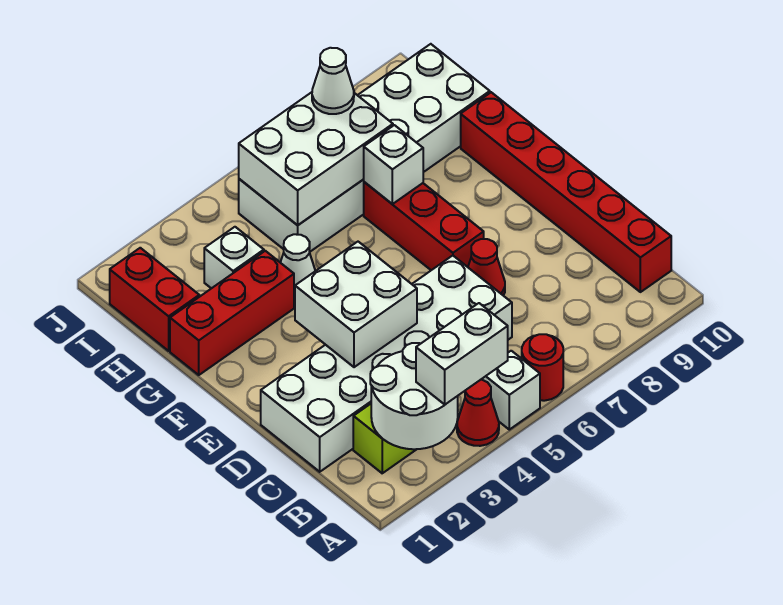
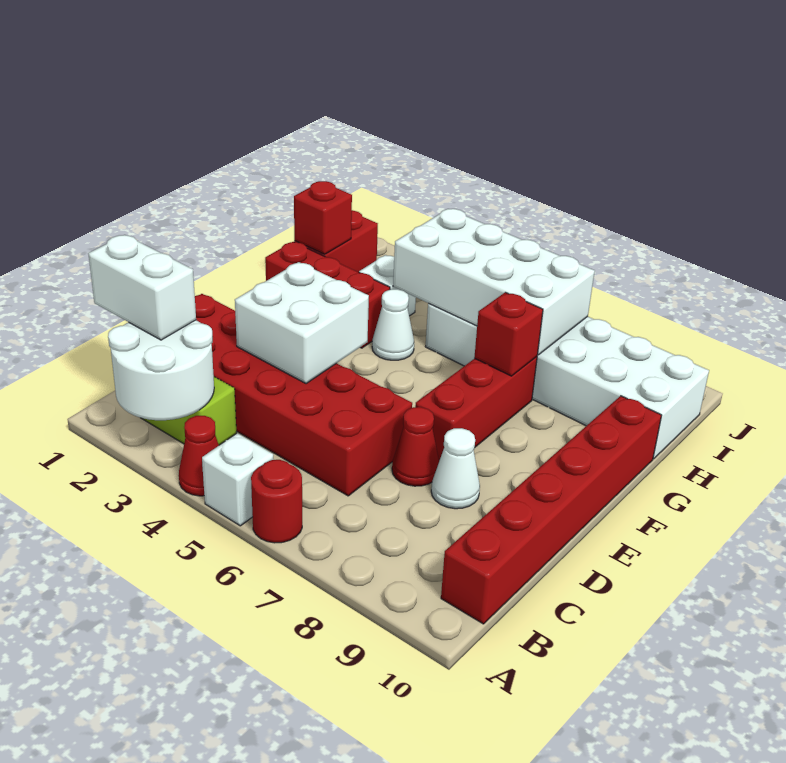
white 1x2 brick [416,303,508,405] -> white 1x2 brick moved to [88,235,196,340]
white 2x6 brick [261,256,512,472] -> red 2x6 brick [195,294,412,496]
white 1x1 brick [363,125,423,204] -> red 1x1 brick [474,292,543,376]
none -> red 1x1 brick [294,181,352,254]
white 2x3 brick [239,92,393,225] -> white 2x4 brick [393,209,595,355]
white 1x1 cone [312,48,354,114] -> white 1x1 cone moved to [431,428,480,509]

